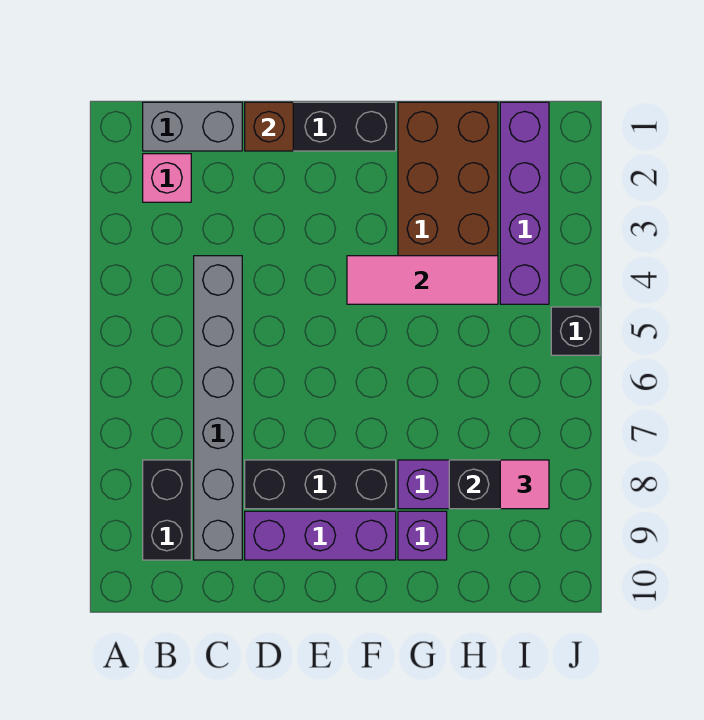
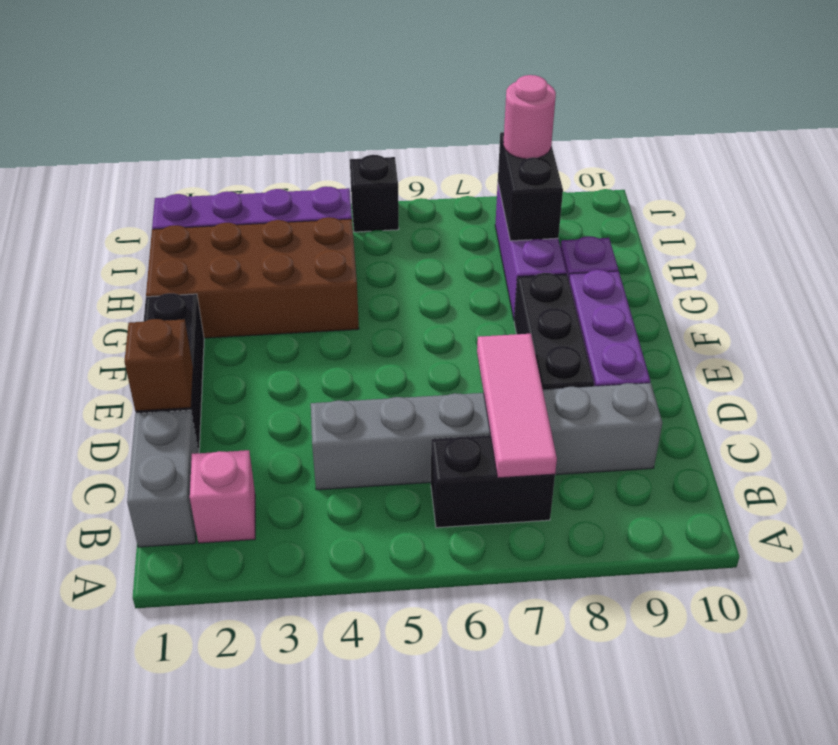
black 1x2 brick [143,460,191,560] -> black 1x2 brick moved to [431,435,555,528]
pink 1x3 tile [347,256,498,304] -> pink 1x3 tile moved to [477,334,557,478]
pink 1x1 tile [500,460,549,509] -> pink 1x1 round brick [503,75,556,159]

